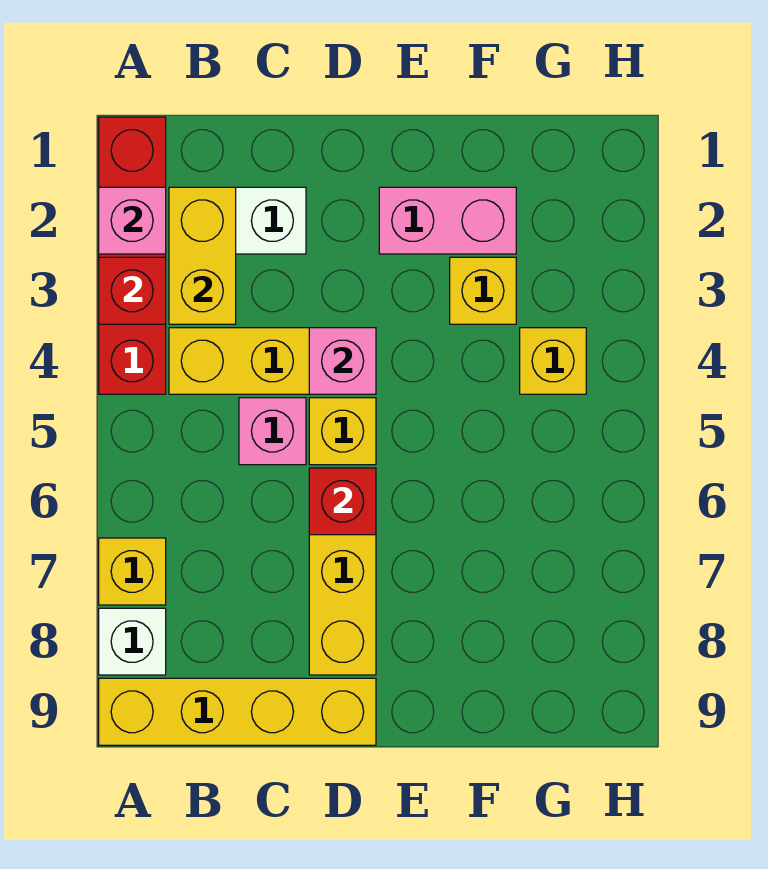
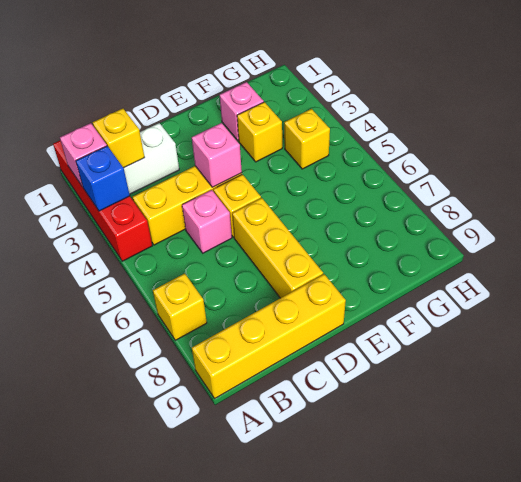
red 1x1 brick [99,257,166,324] -> blue 1x1 brick [76,146,130,211]
white 1x1 brick [99,608,166,675] -> none
yellow 1x2 brick [169,187,236,324] -> yellow 1x1 brick [93,108,145,168]
red 1x1 brick [309,468,376,535] -> none
pink 1x2 brick [379,187,516,254] -> pink 1x1 brick [220,82,264,141]

